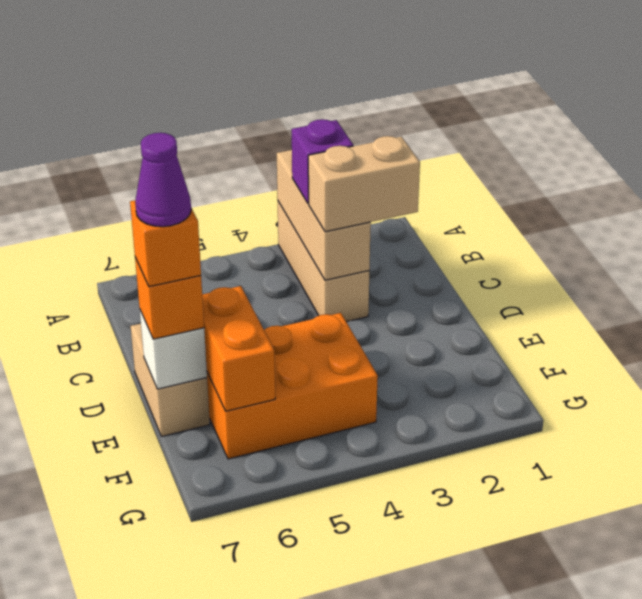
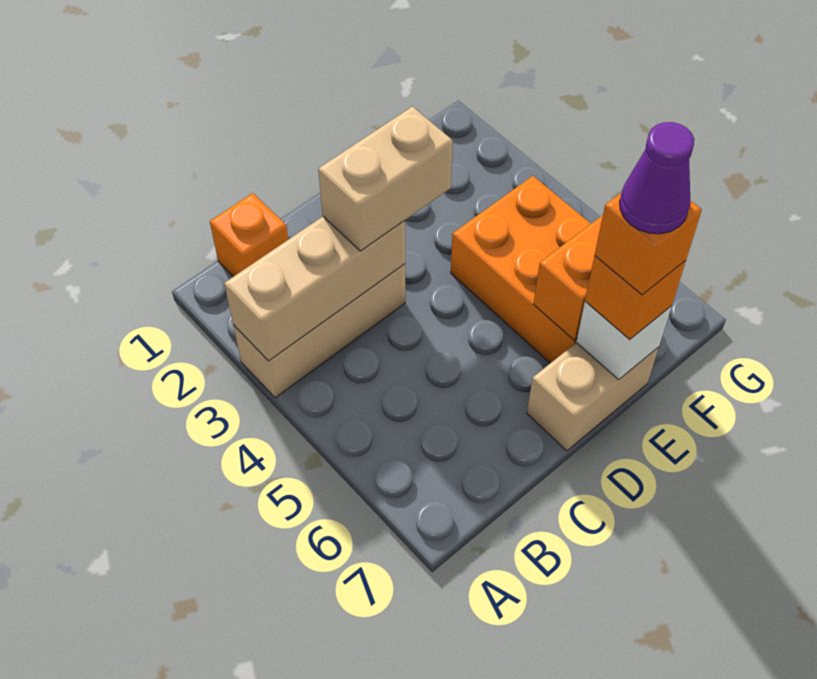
none -> orange 1x1 brick [210,193,288,277]
purple 1x1 brick [292,119,353,204] -> none
tan 1x2 brick [308,136,420,232] -> tan 1x2 brick turned to [318,107,453,251]

